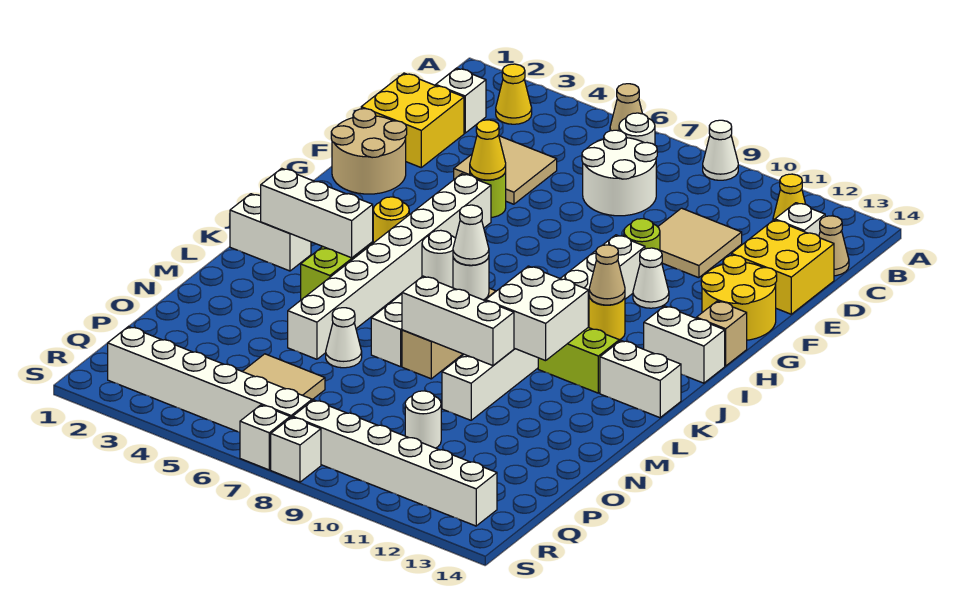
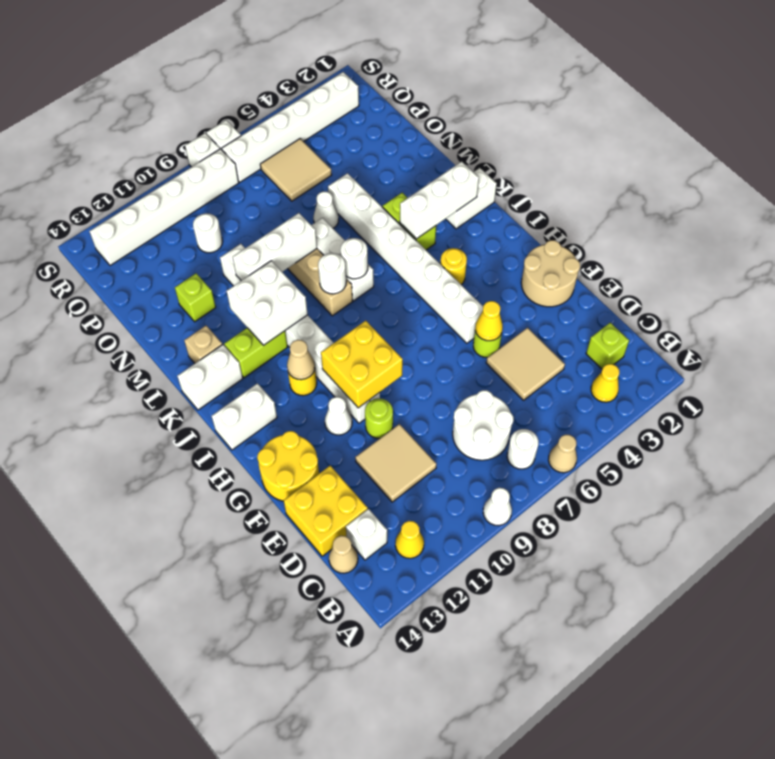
white 1x1 brick [436,68,486,133] -> lime 1x1 brick [586,323,629,369]
yellow 2x2 brick [361,73,464,167] -> yellow 2x2 brick moved to [321,321,403,408]
tan 1x1 brick [696,301,747,366] -> tan 1x1 brick moved to [184,326,222,363]
white 1x1 cone [453,205,489,265] -> none
none -> lime 1x1 brick [175,273,216,322]

